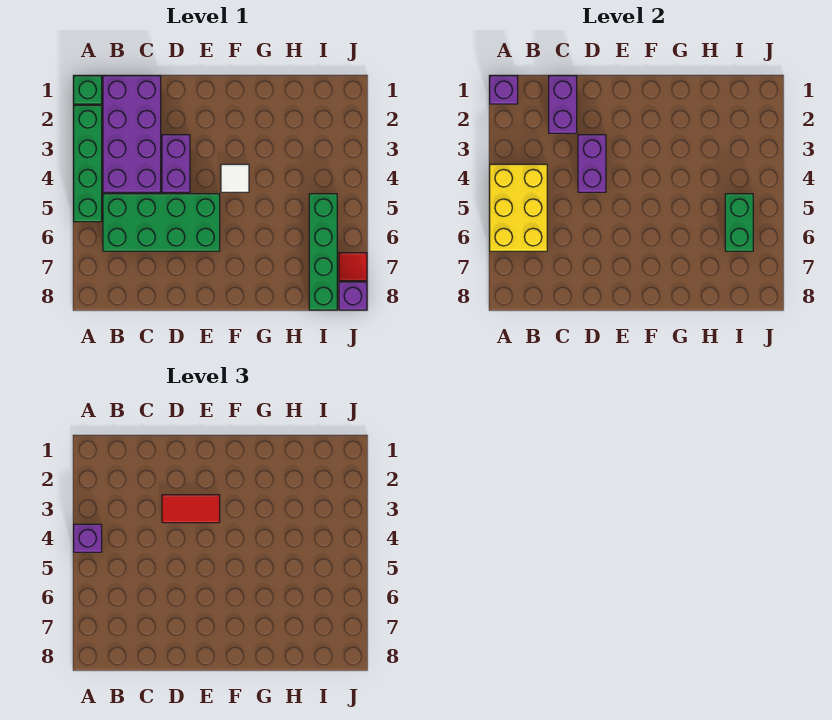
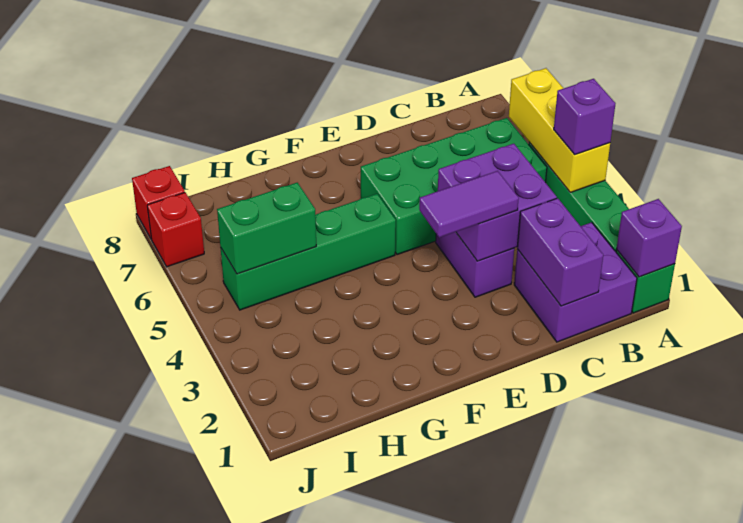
yellow 2x3 brick [490,164,547,251] -> yellow 1x3 brick [509,68,610,192]
purple 2x4 brick [103,76,161,192] -> purple 2x2 brick [514,222,637,342]
purple 1x2 brick [578,135,606,192] -> purple 2x2 brick [438,144,557,261]
red 1x2 tile [162,495,220,523] -> purple 1x2 tile [419,171,519,238]
white 1x1 tile [221,164,249,192] -> none
green 1x4 brick [309,194,337,310] -> green 1x4 brick turned to [220,194,396,310]
green 1x2 brick [725,194,753,251] -> green 1x2 brick turned to [217,183,316,274]
red 1x1 tile [339,253,367,281] -> red 1x1 brick [147,193,204,267]
purple 1x1 brick [339,282,367,310] -> red 1x1 brick [132,166,185,239]

